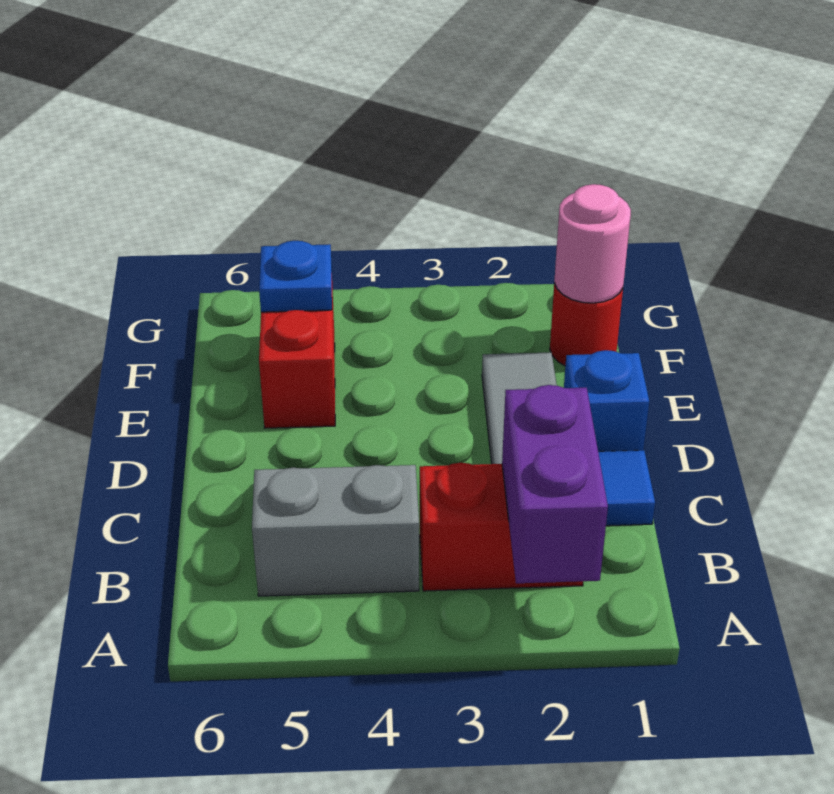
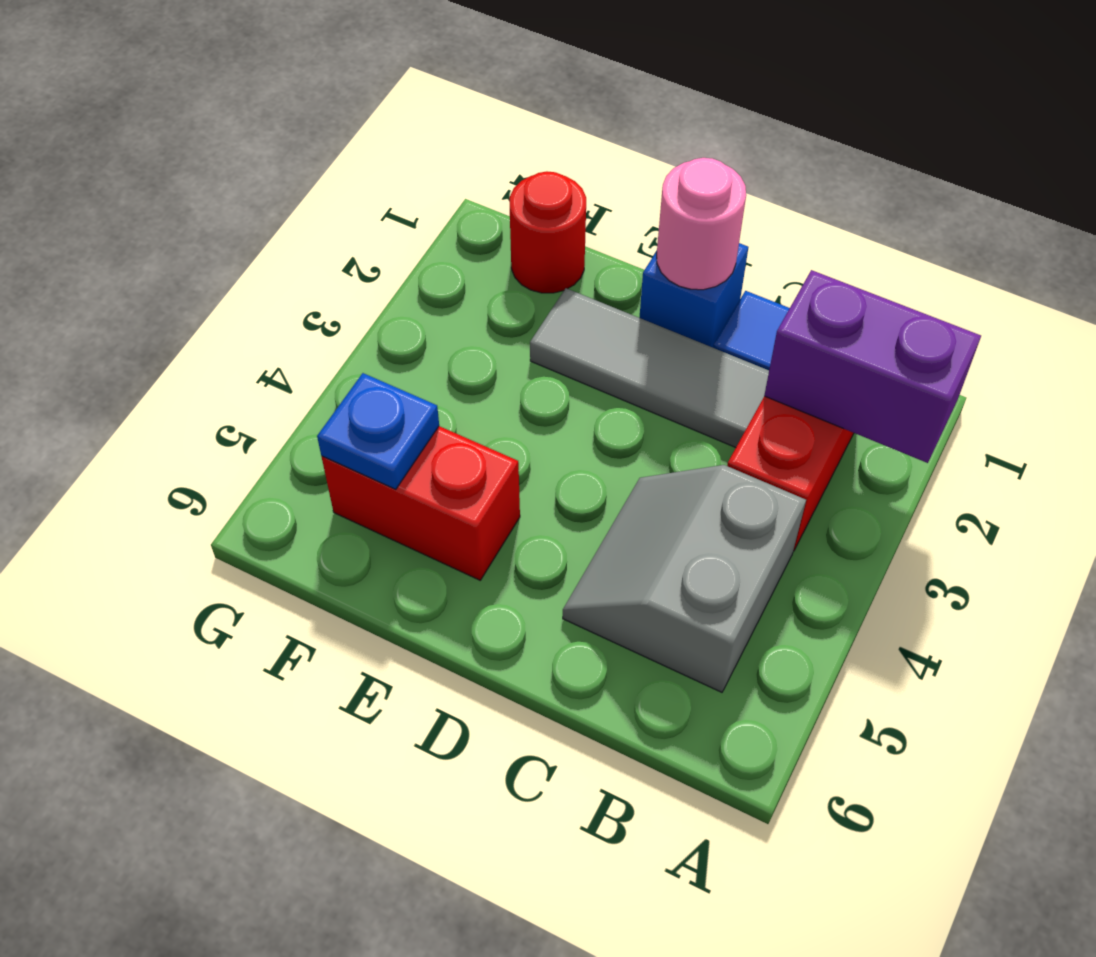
pink 1x1 round brick [554,184,631,303] -> pink 1x1 round brick moved to [657,158,746,290]

